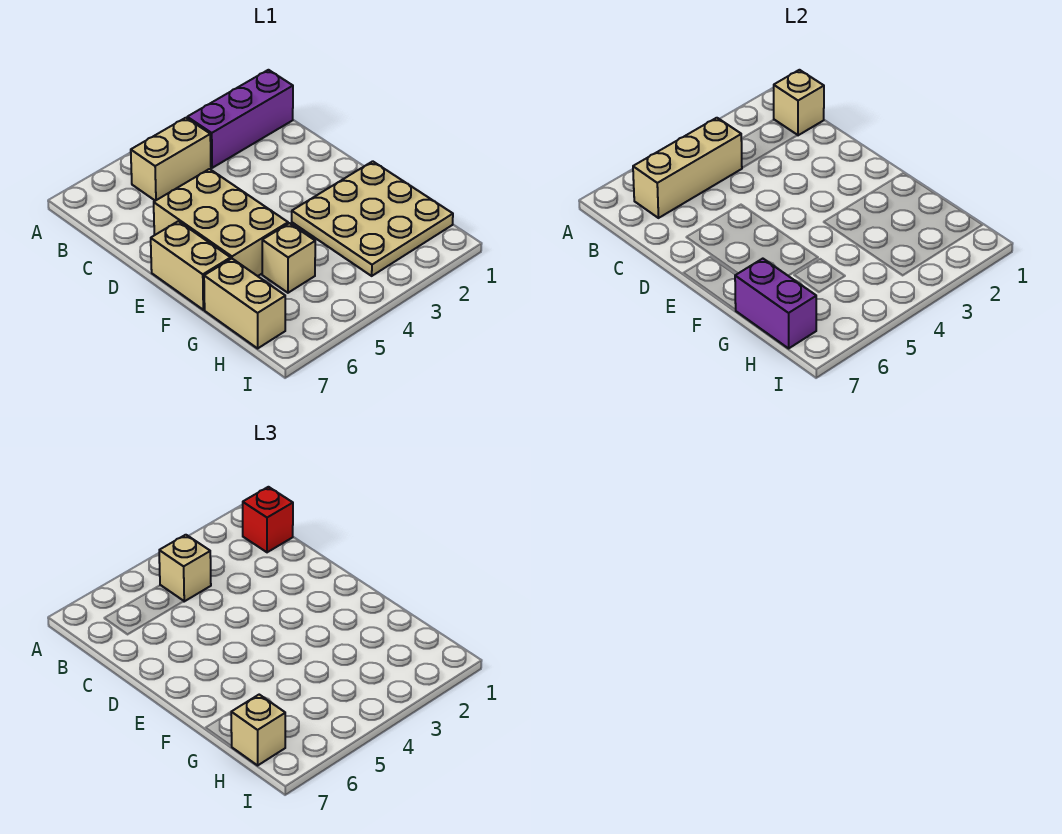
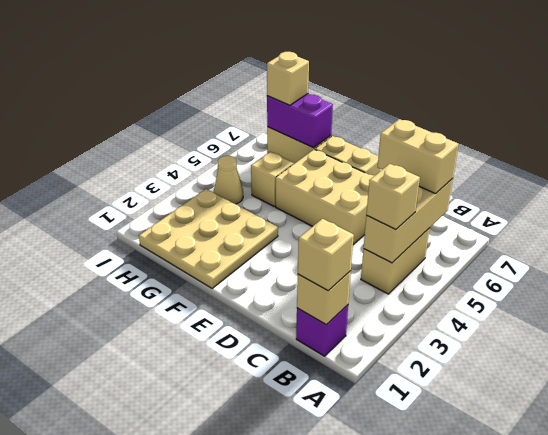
purple 1x3 brick [187,70,293,168] -> purple 1x1 brick [296,305,348,356]
red 1x1 brick [243,487,293,552] -> tan 1x1 brick [298,219,354,291]
none -> tan 1x2 brick [378,119,459,194]
none -> tan 1x1 cone [214,156,243,204]

